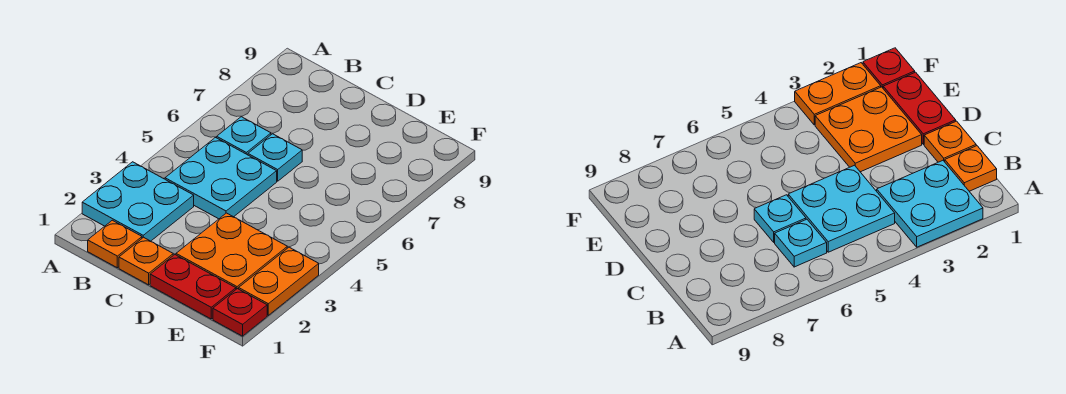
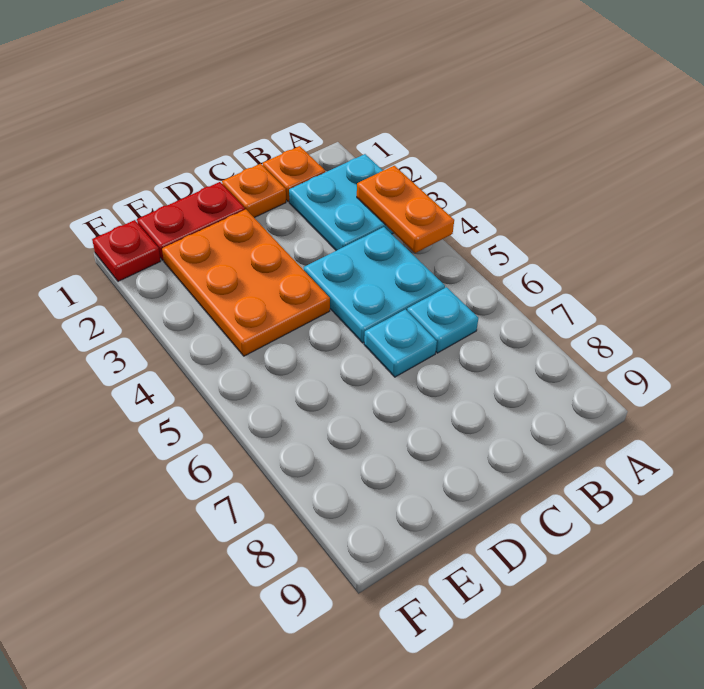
orange 2x2 plate [176,213,287,289] -> orange 2x3 plate [162,209,330,356]
orange 1x2 plate [239,247,319,315] -> orange 1x2 plate moved to [357,166,454,253]

